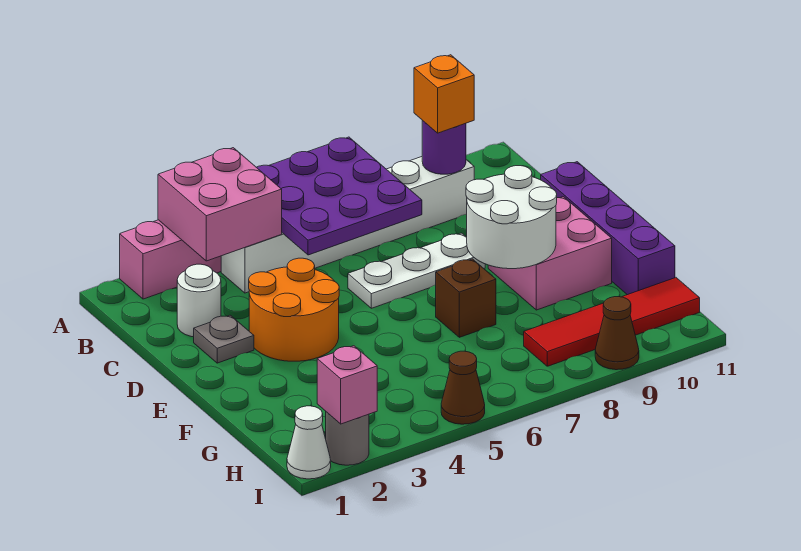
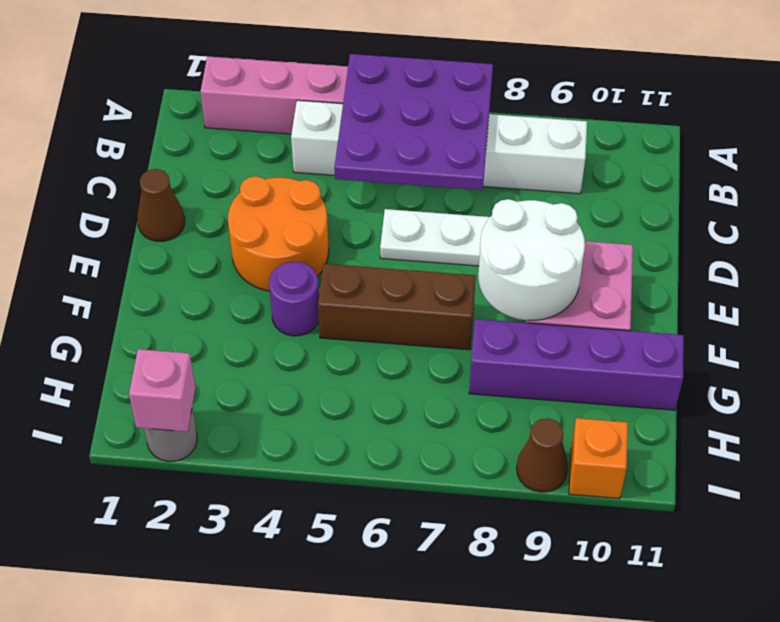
pink 2x2 brick [158,148,282,261] -> none
purple 1x1 round brick [422,120,466,174] -> purple 1x1 round brick moved to [269,262,319,336]
orange 1x1 brick [414,55,474,133] -> orange 1x1 brick moved to [569,418,628,499]
white 1x1 round brick [177,264,221,337] -> none
grey 1x1 plate [194,315,254,363] -> none
purple 1x4 brick [541,162,675,295] -> purple 1x4 brick turned to [469,319,684,410]
brown 1x1 brick [436,259,496,337] -> brown 1x3 brick [318,264,476,350]
red 1x4 tile [524,278,700,366] -> none
white 1x1 cone [287,406,331,479] -> none
brown 1x1 cone [441,351,485,424] -> brown 1x1 cone moved to [137,169,185,241]

